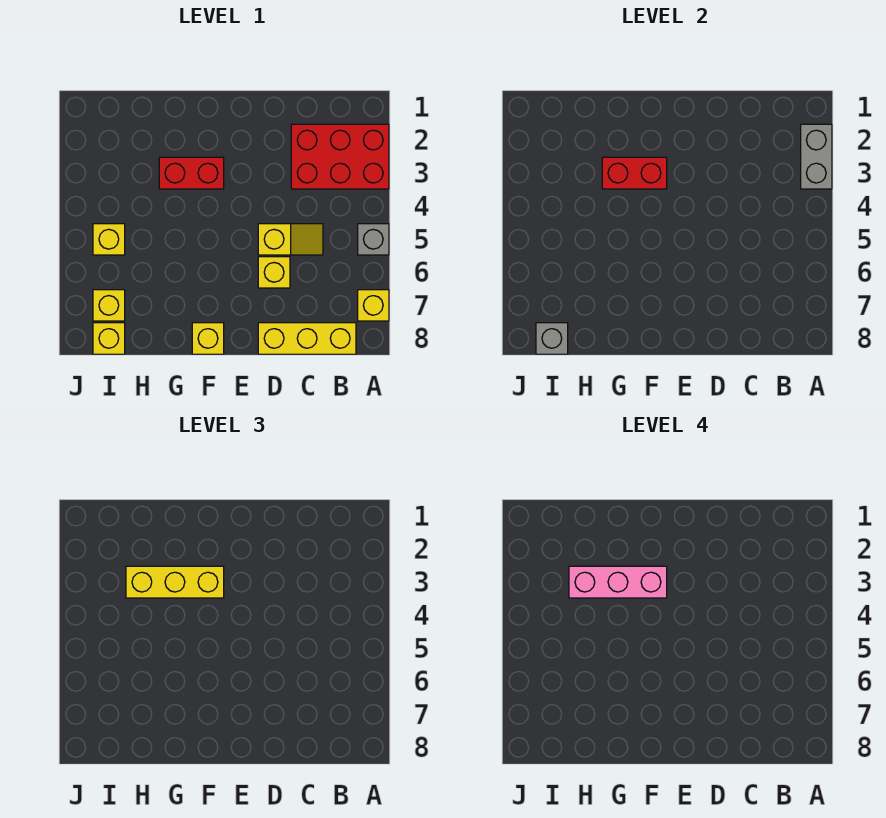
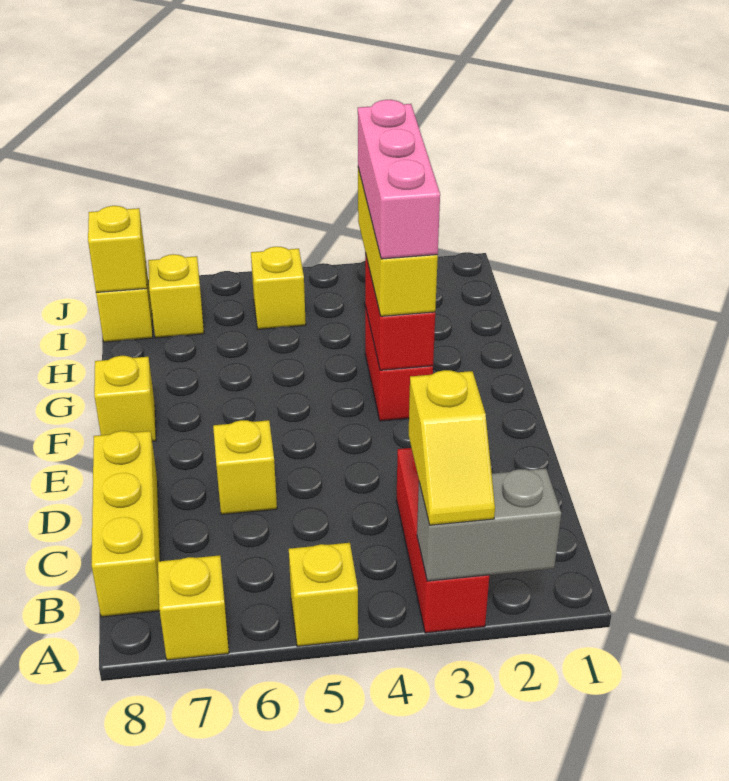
red 2x3 brick [291,124,389,189] -> red 1x3 brick [397,448,489,633]
grey 1x1 brick [358,224,389,255] -> yellow 1x1 brick [289,543,358,647]
yellow 1x2 slope [258,224,323,255] -> yellow 1x2 slope moved to [408,370,495,525]
grey 1x1 brick [536,323,568,354] -> yellow 1x1 brick [88,206,147,292]

